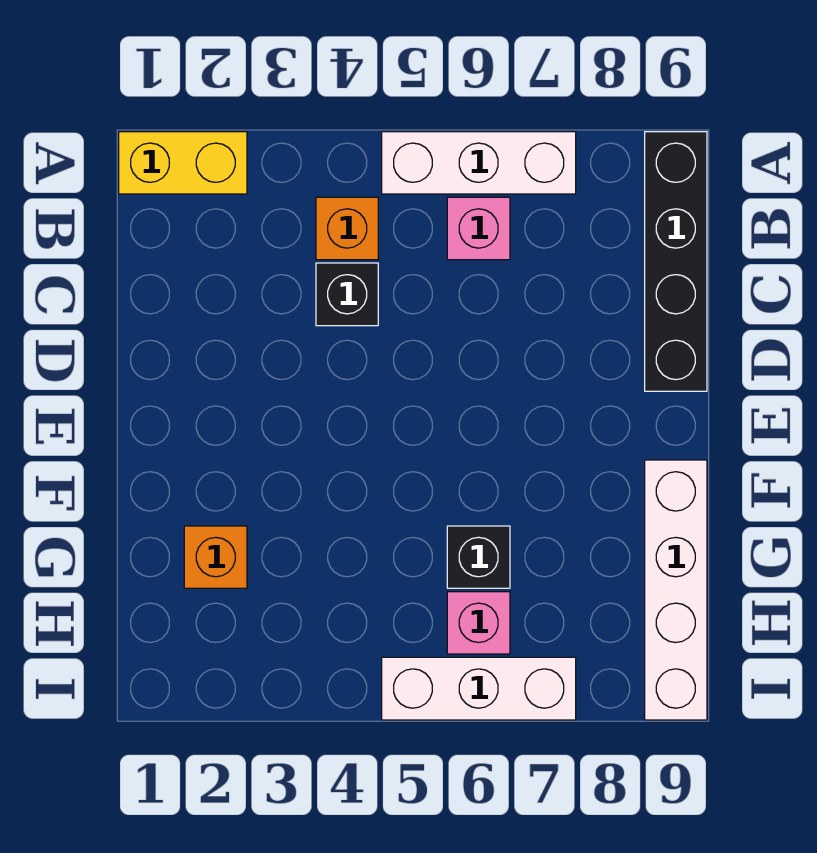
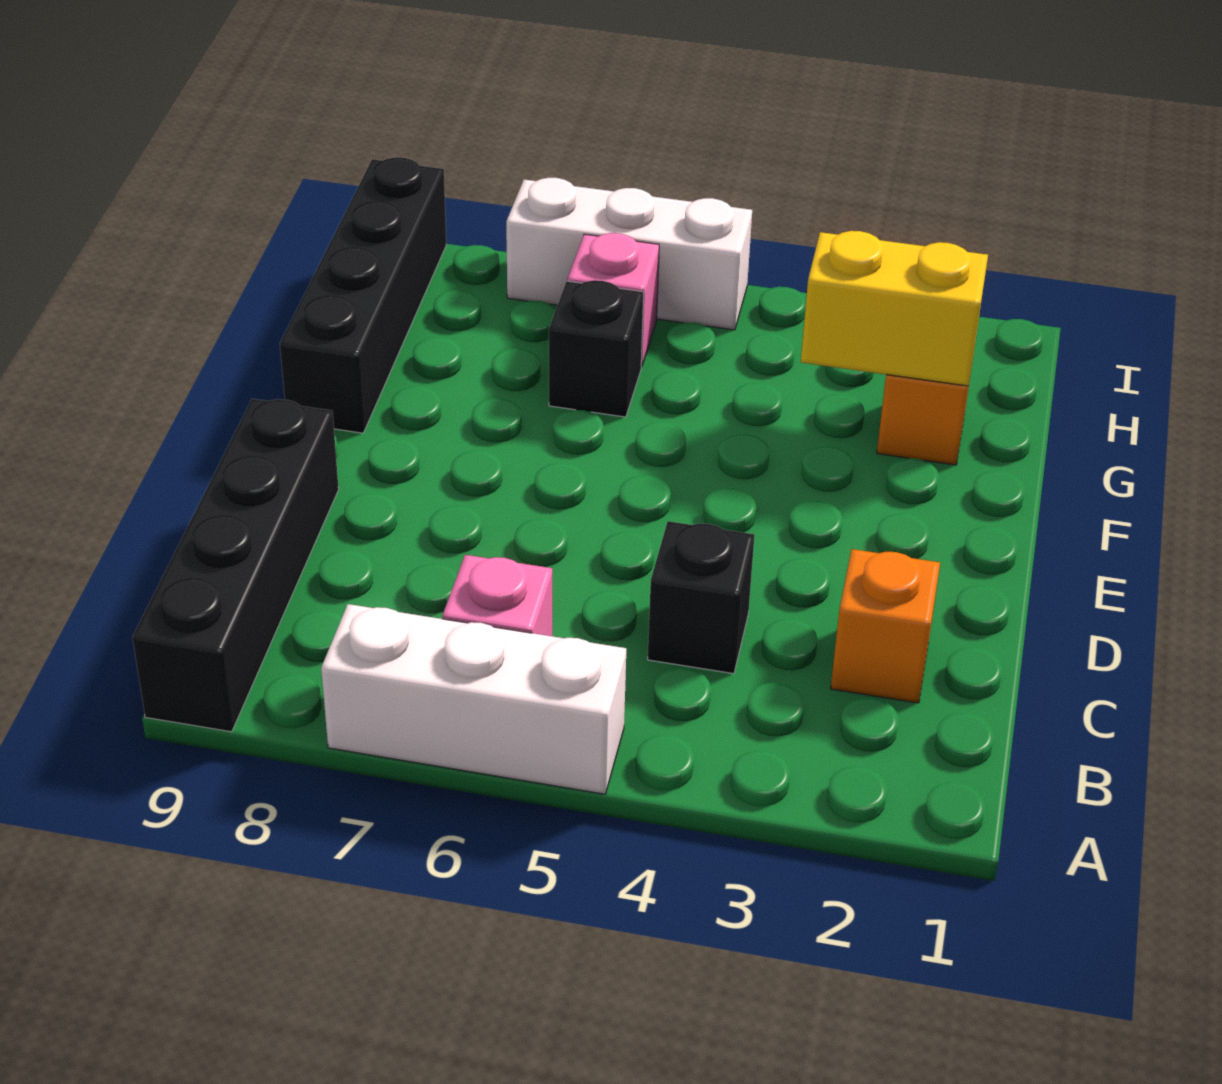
yellow 1x2 brick [119,132,247,194] -> yellow 1x2 brick moved to [801,231,988,386]
orange 1x1 brick [316,197,378,260] -> orange 1x1 brick moved to [831,549,940,703]
white 1x4 brick [645,460,707,720] -> black 1x4 brick [280,157,446,433]

